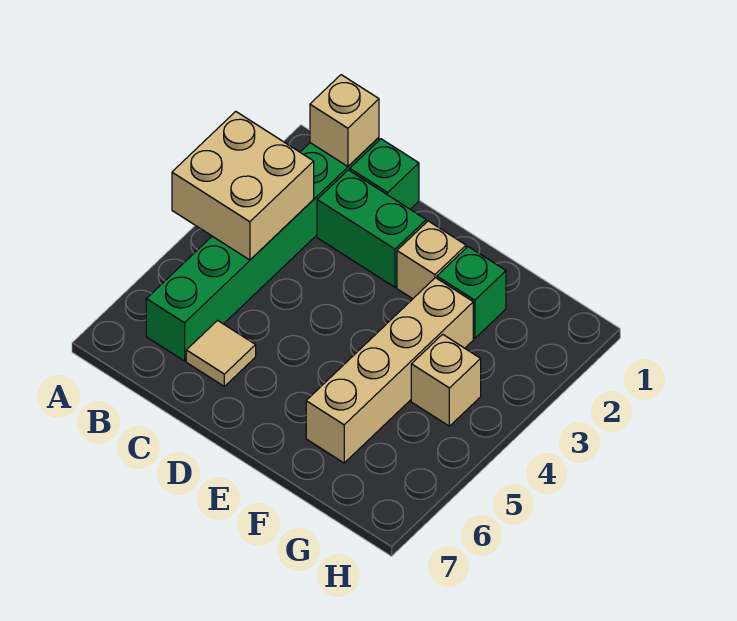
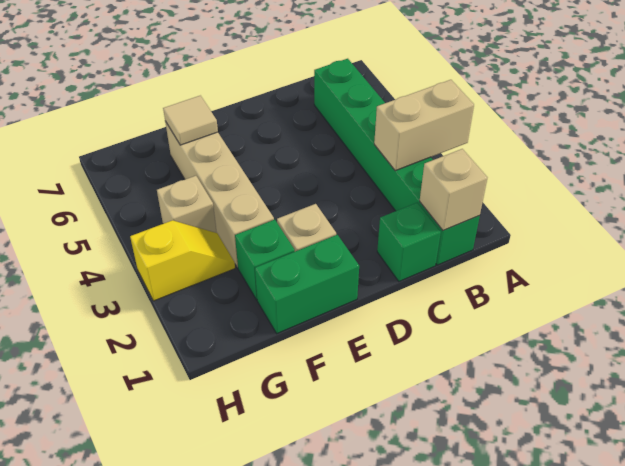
tan 2x2 brick [172,111,314,260] -> tan 1x2 brick [374,80,474,171]
green 1x2 brick [317,170,426,287] -> green 1x2 brick moved to [255,235,359,333]
tan 1x1 tile [186,320,256,386] -> tan 1x1 tile moved to [163,96,218,145]
none -> yellow 1x2 slope [130,220,235,301]

